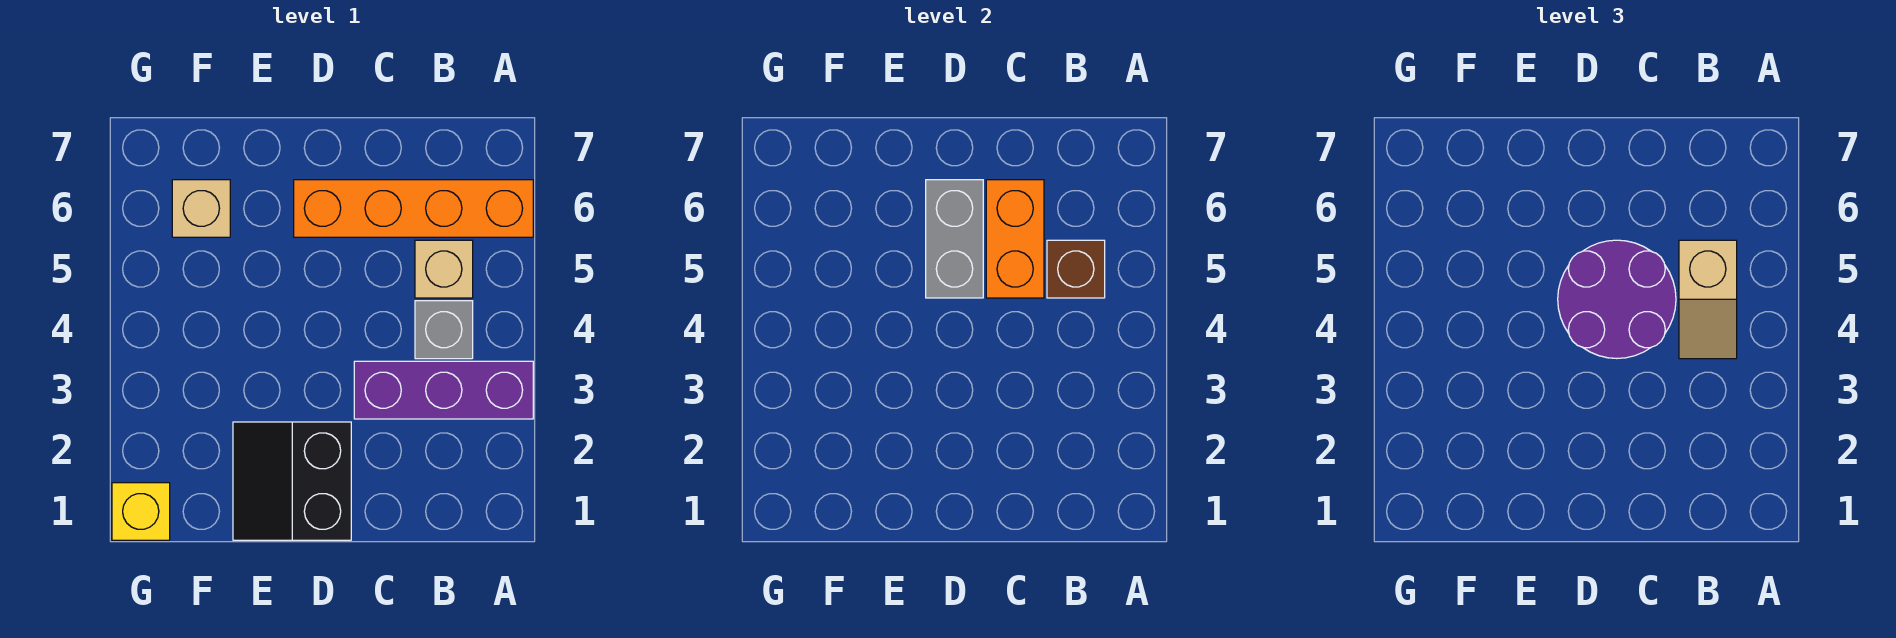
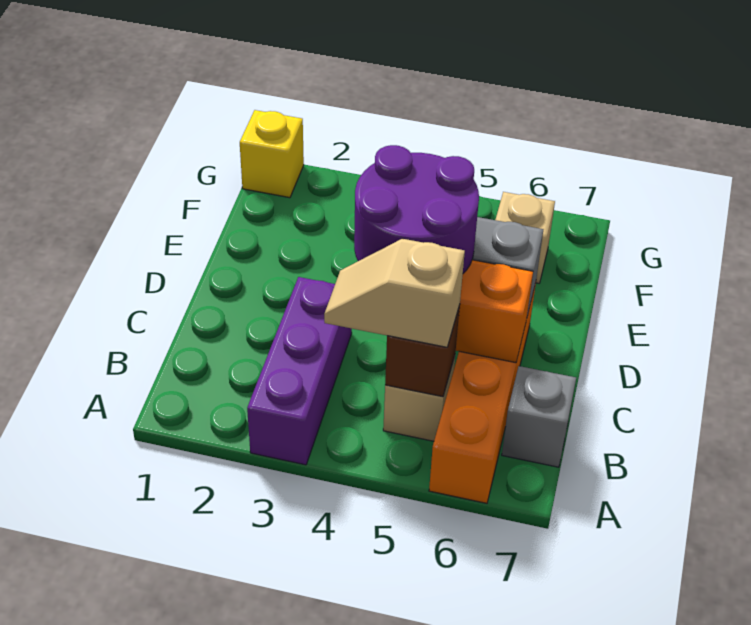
grey 1x1 brick [415,301,473,359] -> grey 1x1 brick moved to [502,366,576,467]
black 2x2 slope [233,422,351,540] -> none

